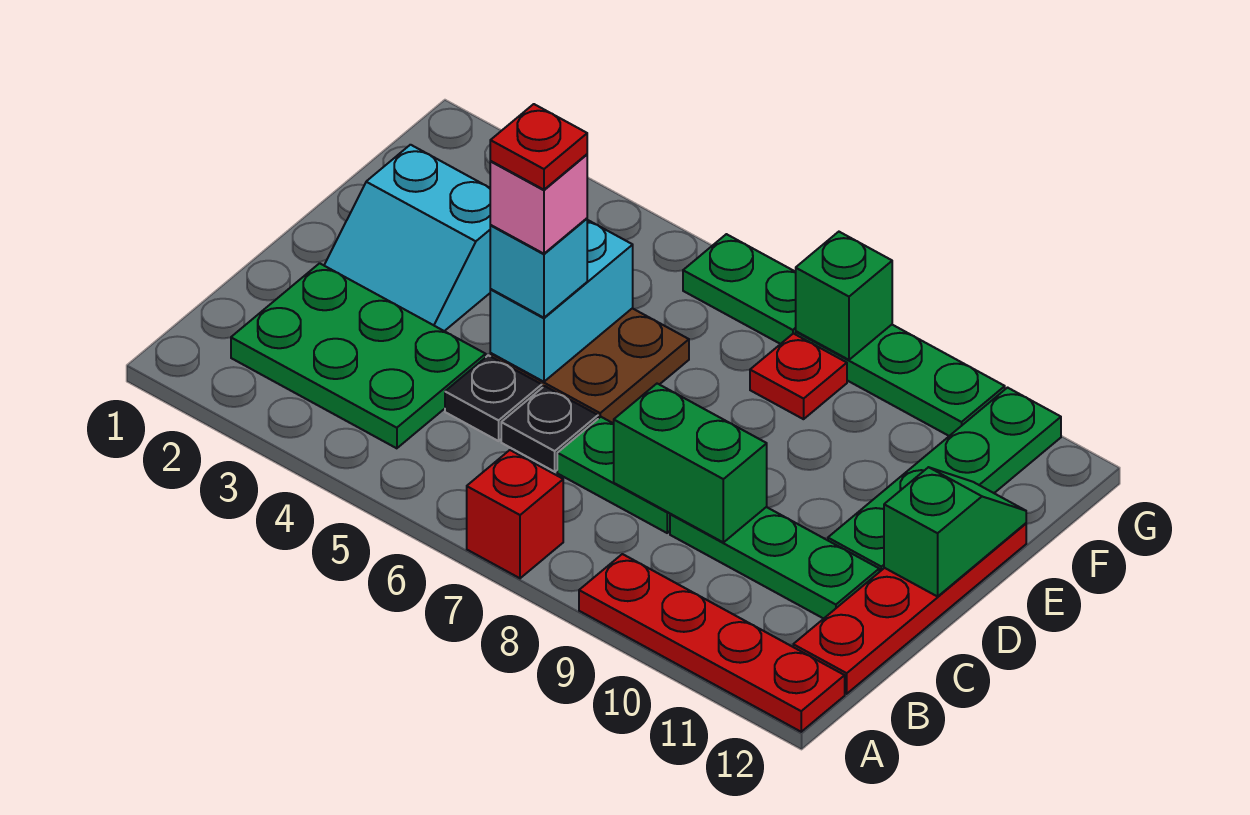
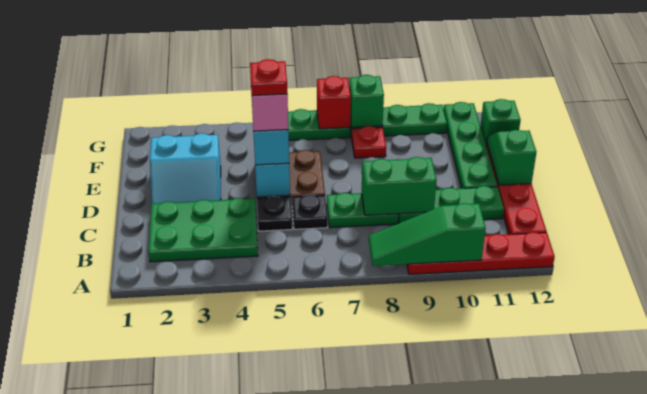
red 1x1 brick [467,450,563,578] -> red 1x1 brick moved to [317,76,351,129]
none -> green 1x3 slope [369,203,486,266]
none -> green 1x1 brick [480,99,521,145]

